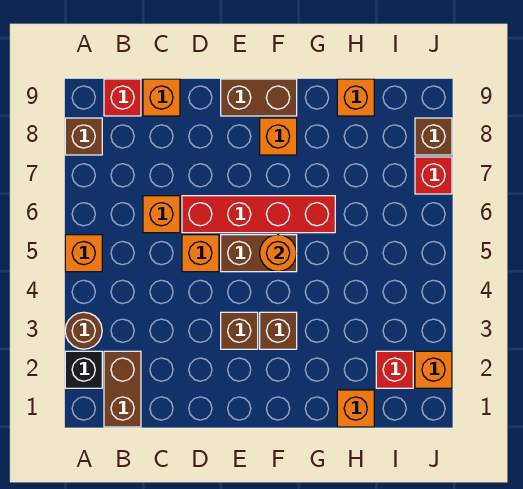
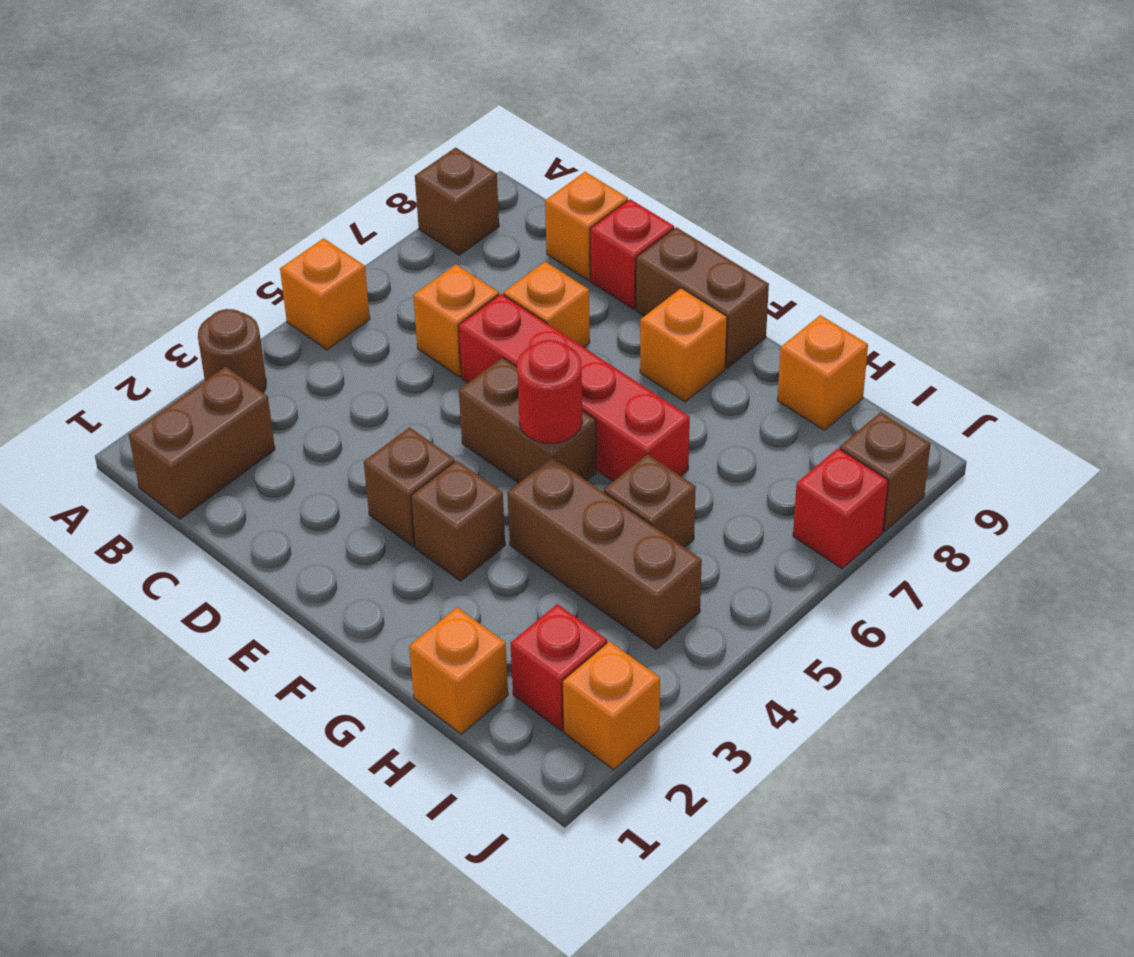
black 1x1 brick [65,351,102,388] -> none
red 1x1 brick [104,79,141,116] -> red 1x1 brick moved to [590,199,674,309]
orange 1x1 brick [182,235,219,272] -> orange 1x1 brick moved to [503,262,590,347]
orange 1x1 round brick [260,235,297,272] -> red 1x1 round brick [517,340,582,443]
none -> brown 1x3 brick [507,457,702,649]
none -> brown 1x1 brick [604,454,696,548]

